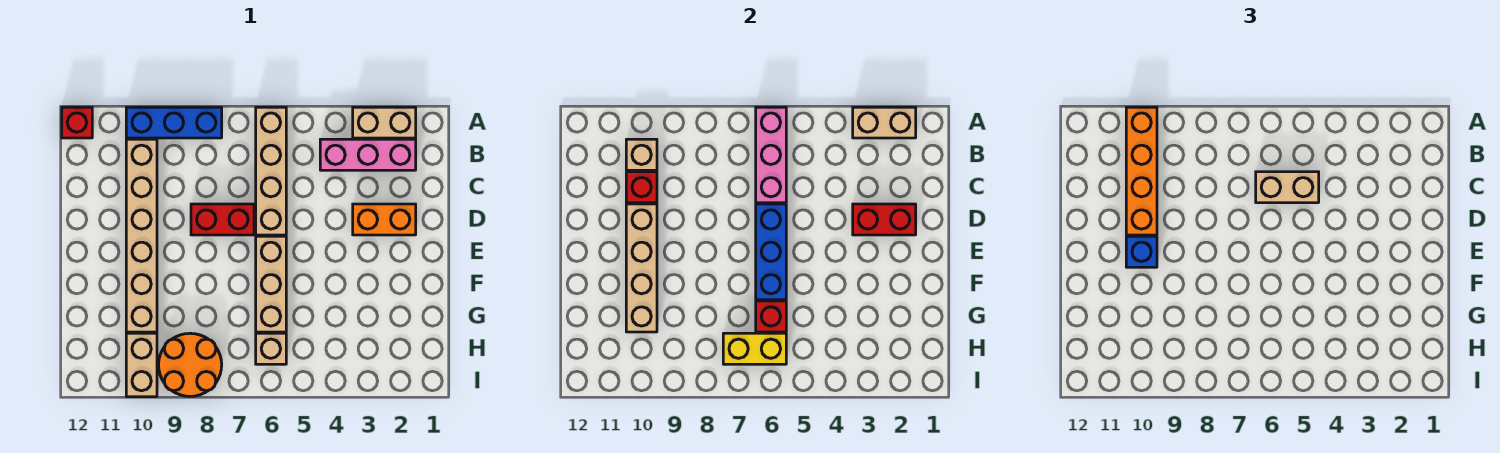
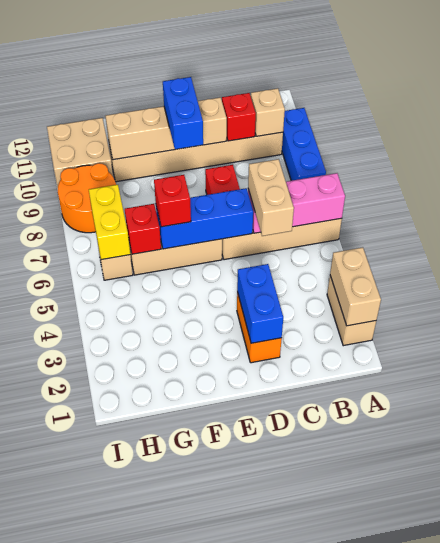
orange 1x4 brick [1126,107,1157,235] -> none
red 1x1 brick [62,107,92,138] -> red 1x1 brick moved to [154,175,191,227]
pink 1x3 brick [320,139,416,170] -> none
red 1x2 brick [853,204,916,235] -> blue 1x2 brick [237,264,283,343]
blue 1x1 brick [1126,236,1157,267] -> blue 1x2 brick [163,77,203,149]
tan 1x2 brick [126,333,157,397] -> tan 2x2 brick [47,118,113,188]

